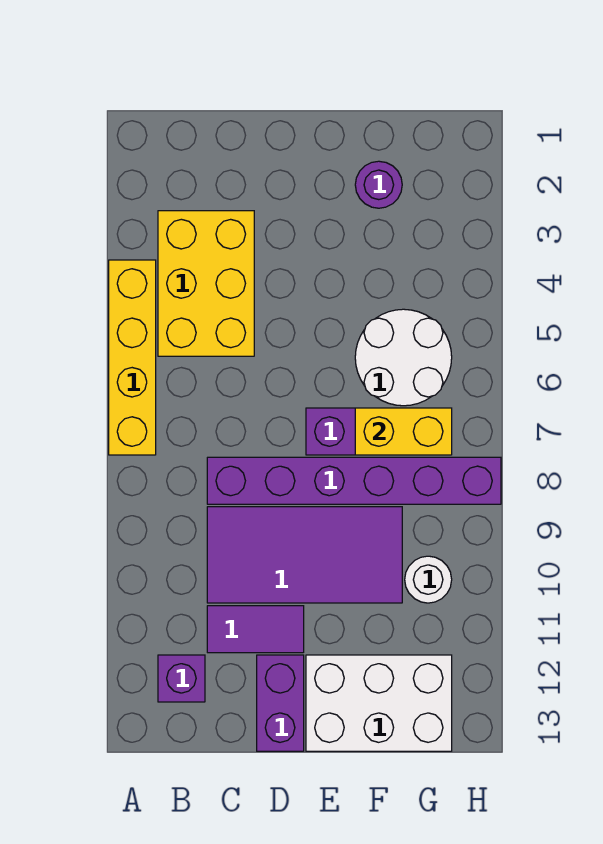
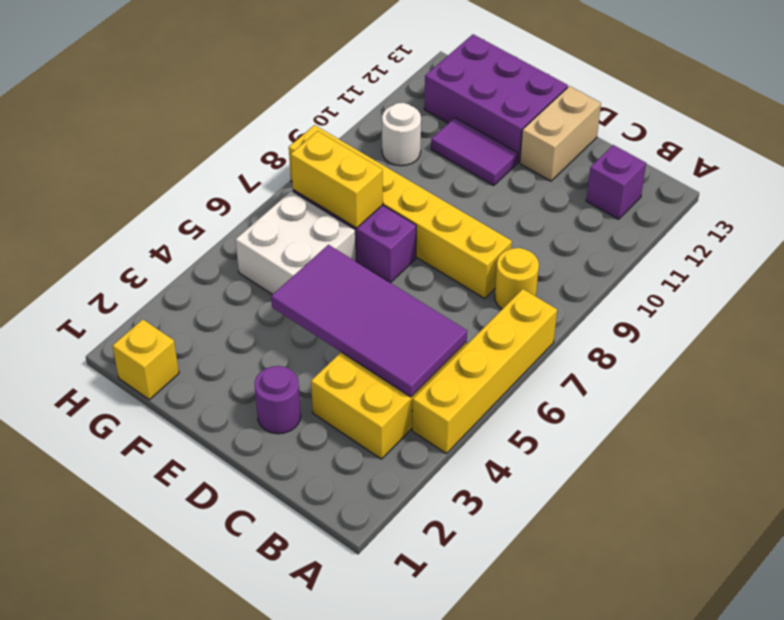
none -> yellow 1x1 round brick [495,248,539,309]
purple 1x6 brick [207,457,501,504] -> yellow 1x6 brick [289,125,512,298]
purple 2x4 tile [207,507,402,603] -> purple 2x4 tile moved to [271,245,467,397]
purple 1x2 tile [207,606,304,653] -> purple 1x2 tile moved to [431,118,518,186]
purple 1x2 brick [257,655,304,751] -> tan 1x2 brick [520,86,601,181]
white 2x3 brick [306,655,452,751] -> purple 2x3 brick [424,34,568,162]
purple 1x1 round brick [355,161,402,208] -> purple 1x1 round brick moved to [255,366,301,434]
white 2x2 round brick [355,309,452,406] -> white 2x2 brick [236,191,356,295]
none -> yellow 1x1 brick [113,319,179,400]

